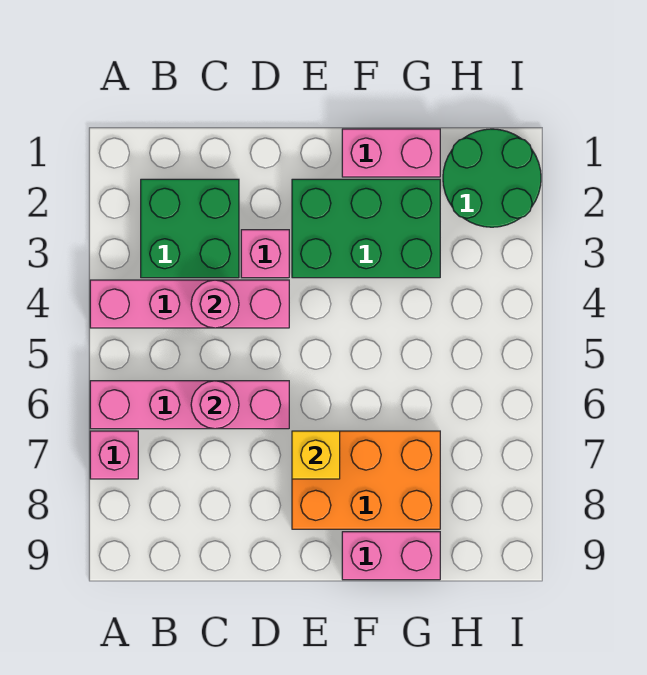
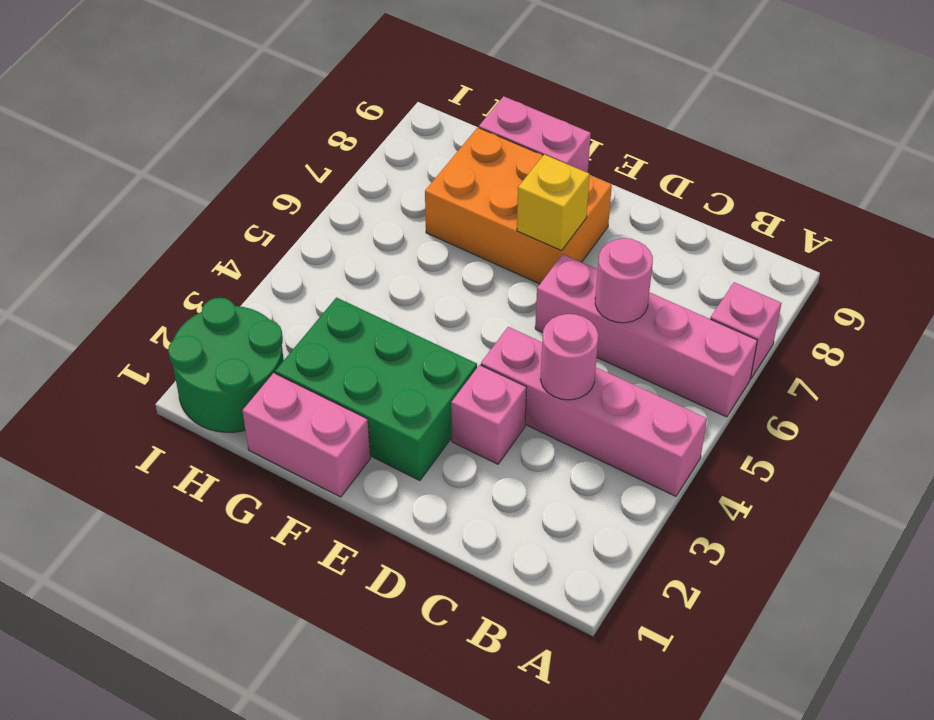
green 2x2 brick [141,179,239,278] -> none

